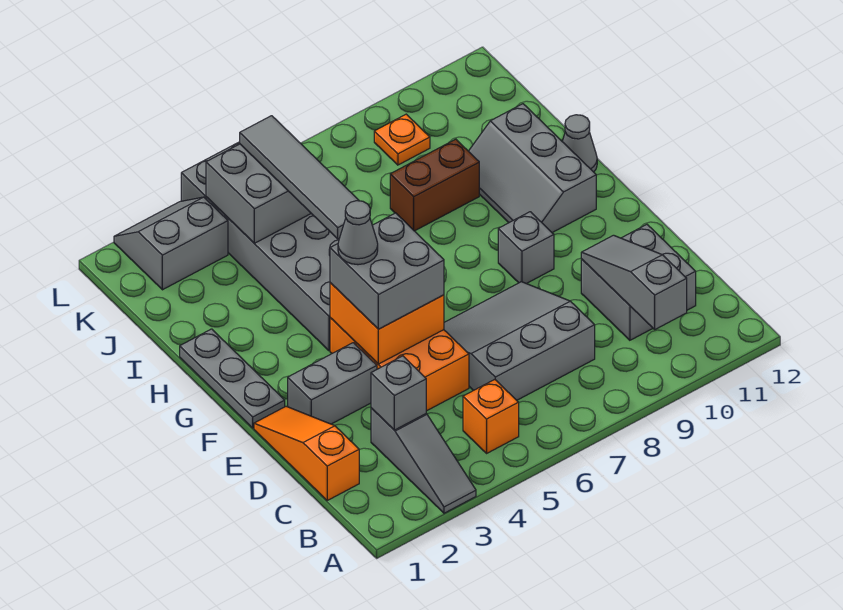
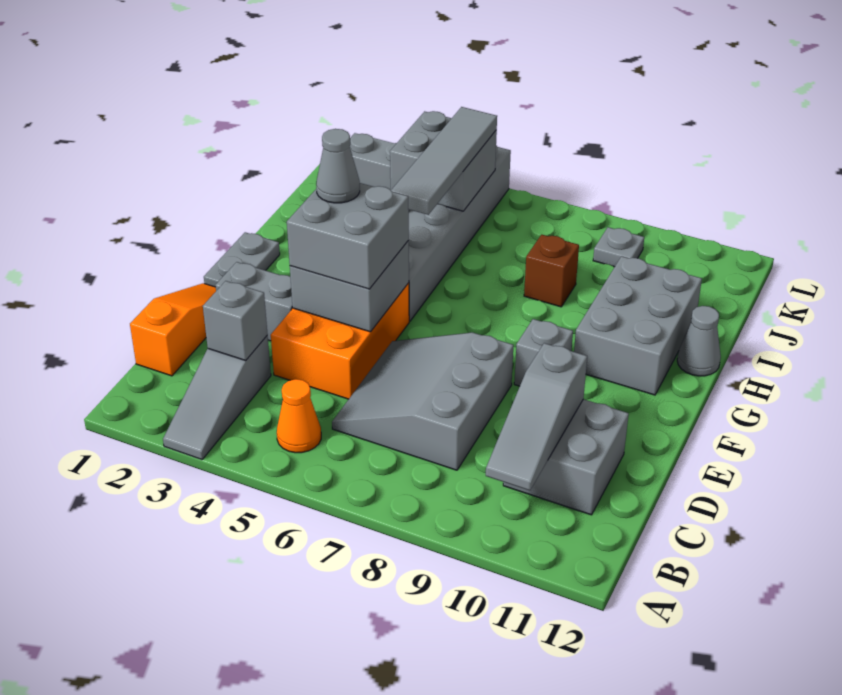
orange 1x1 brick [463,380,519,453] -> orange 1x1 cone [277,379,321,453]
grey 1x3 slope [581,235,687,329] -> grey 1x3 slope turned to [486,343,587,491]
grey 3x3 slope [444,282,595,400] -> grey 3x3 slope turned to [332,333,514,470]
orange 2x2 brick [330,283,444,364] -> grey 2x2 brick [290,241,409,332]
grey 1x3 plate [180,329,285,428] -> grey 1x2 plate [204,232,280,287]
grey 2x3 slope [469,104,596,233] -> grey 2x3 brick [574,256,702,395]
brown 1x2 brick [390,139,479,231] -> brown 1x1 brick [524,235,579,307]
orange 1x1 plate [374,114,430,165] -> grey 1x1 plate [593,227,644,267]

